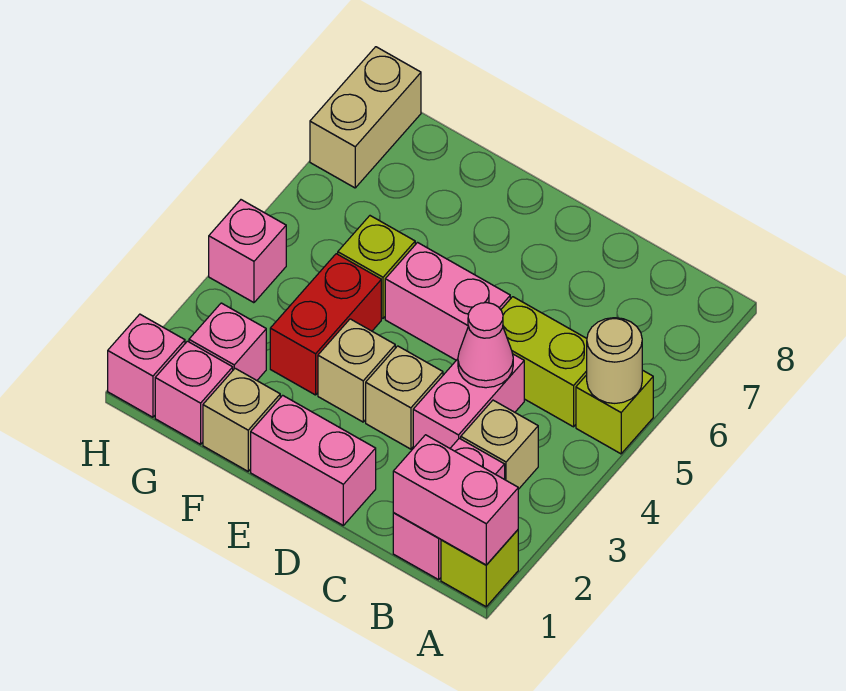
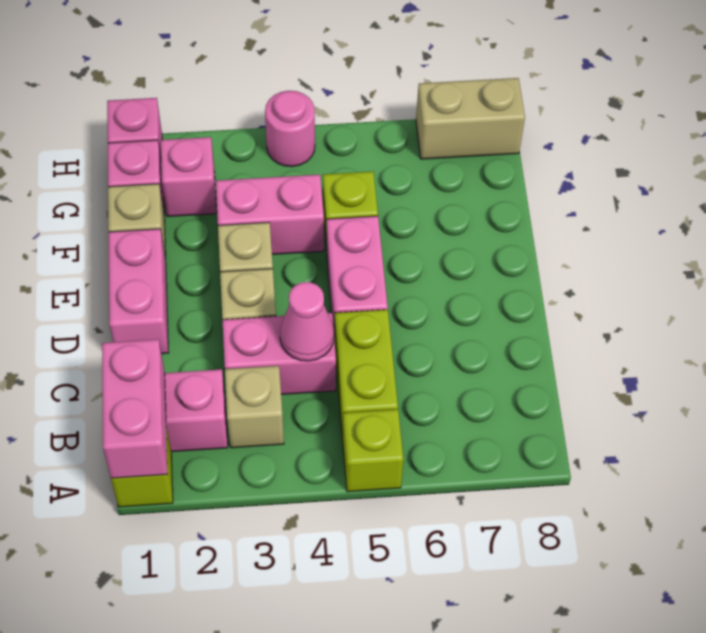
tan 1x1 round brick [587,318,642,403] -> none
red 1x2 brick [270,254,381,395] -> pink 1x2 brick [216,175,324,254]
pink 1x1 brick [209,200,286,303] -> pink 1x1 round brick [265,91,315,167]

